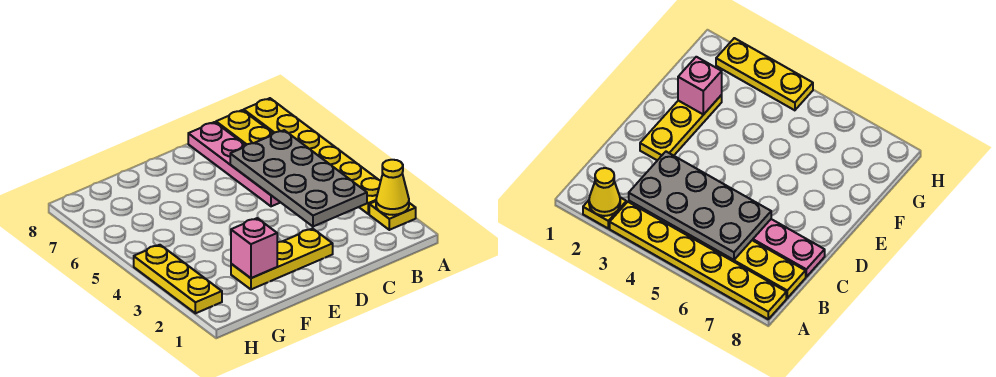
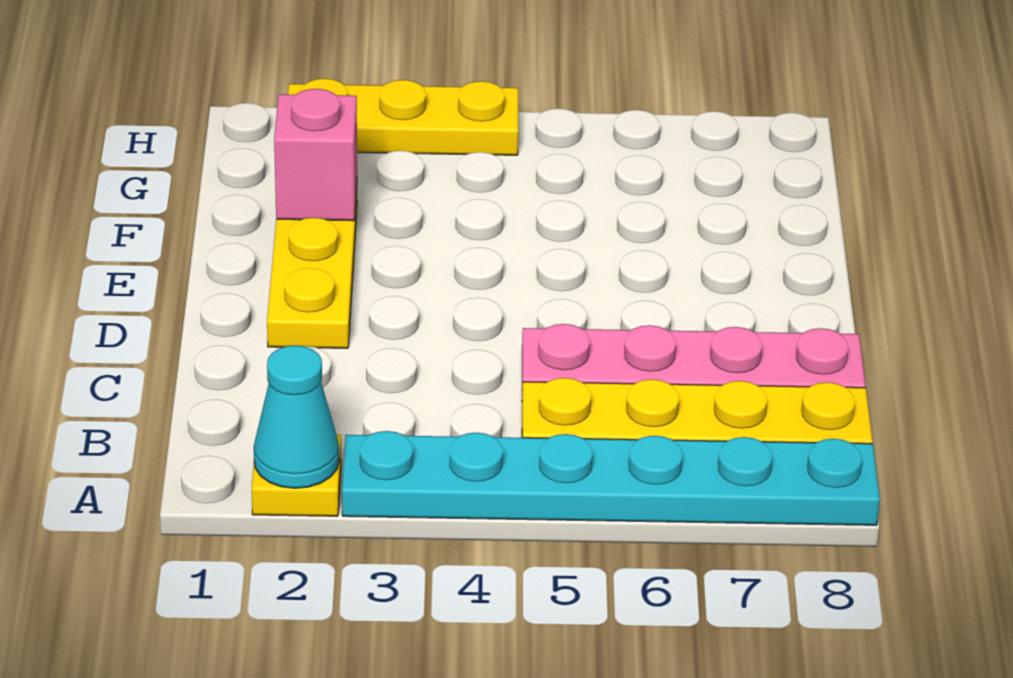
yellow 1x1 cone [376,160,409,215] -> cyan 1x1 cone [254,345,339,488]
yellow 1x6 plate [244,98,381,214] -> cyan 1x6 plate [342,431,880,525]
grey 2x4 plate [230,130,367,227] -> none

